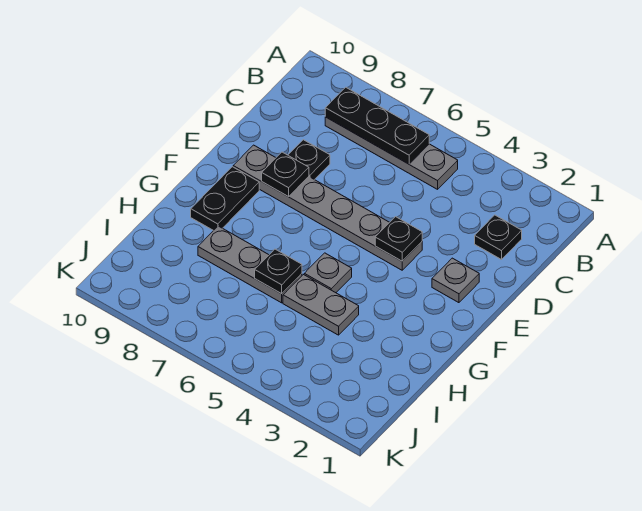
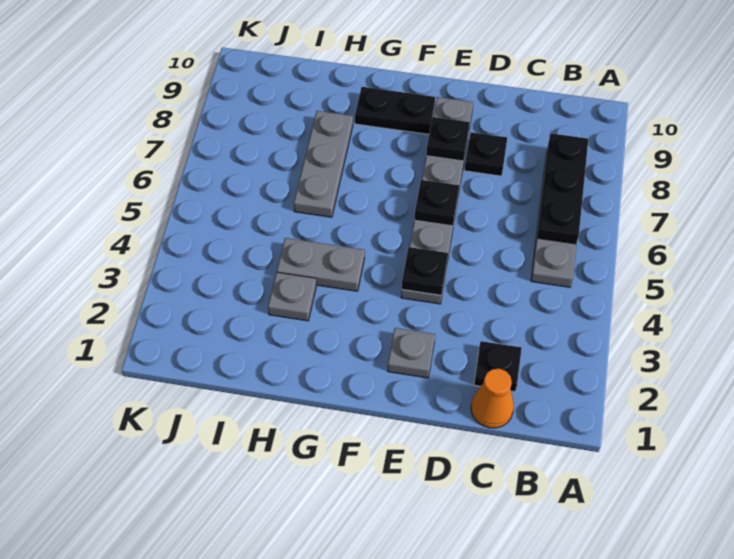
none -> orange 1x1 cone [471,369,514,428]
grey 1x1 plate [304,253,352,293] -> grey 1x1 plate moved to [268,273,316,321]
grey 1x2 plate [283,275,359,335] -> grey 1x2 plate turned to [277,238,365,291]
black 1x1 plate [255,249,302,294] -> black 1x1 plate moved to [414,180,459,226]

